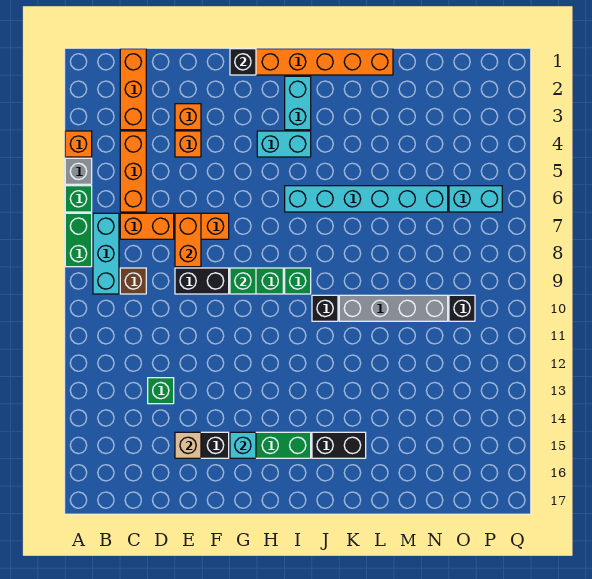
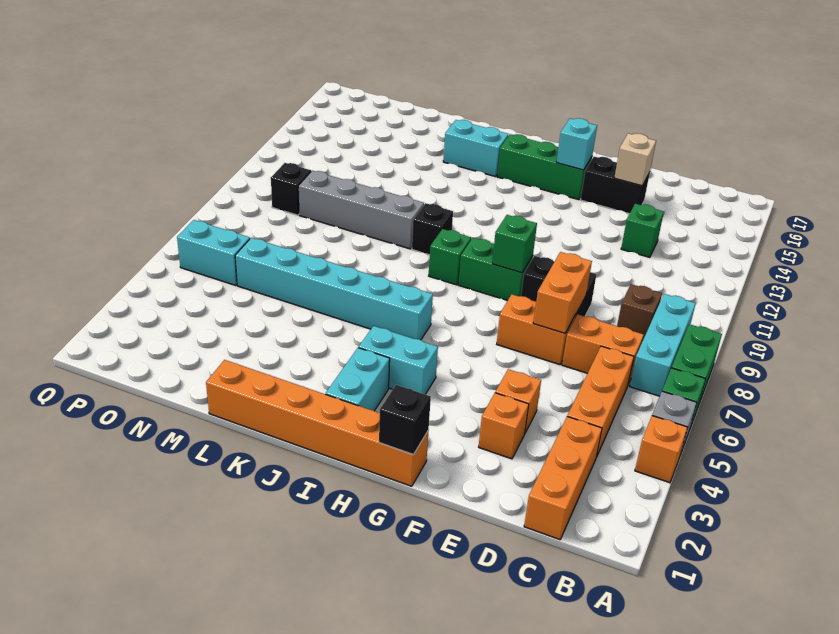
black 1x2 brick [312,432,366,458] -> cyan 1x2 brick [443,120,508,177]

